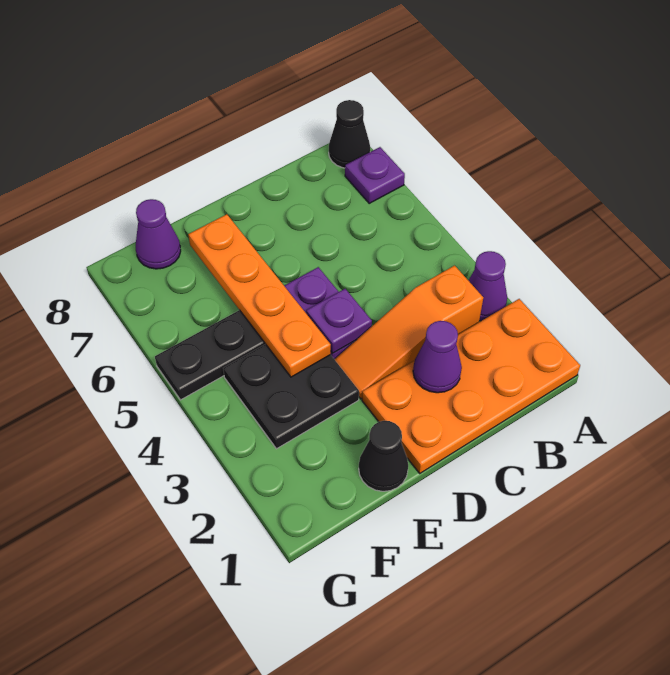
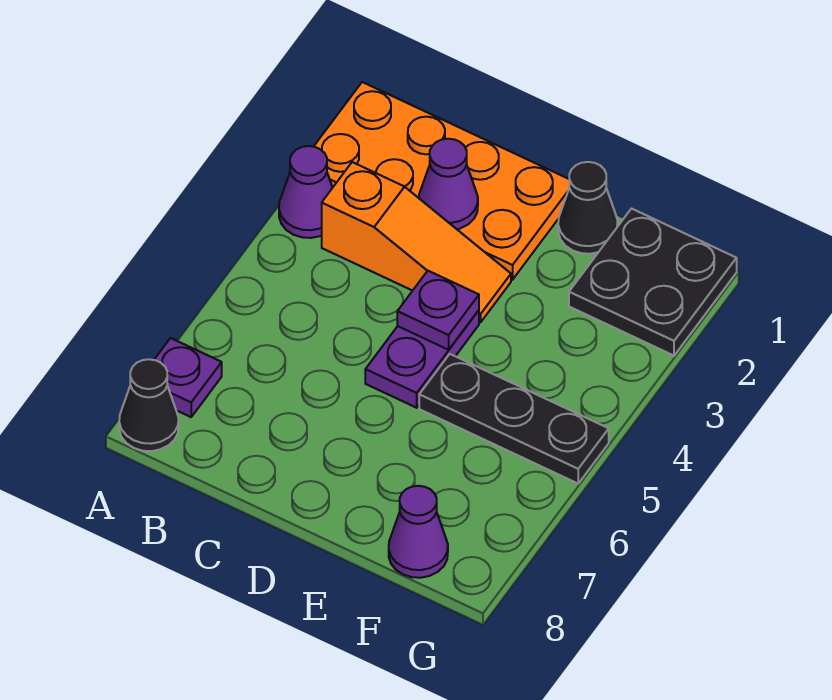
black 2x2 plate [223,344,359,449] -> black 2x2 plate moved to [569,209,737,356]
orange 1x4 plate [188,214,331,377] -> none

